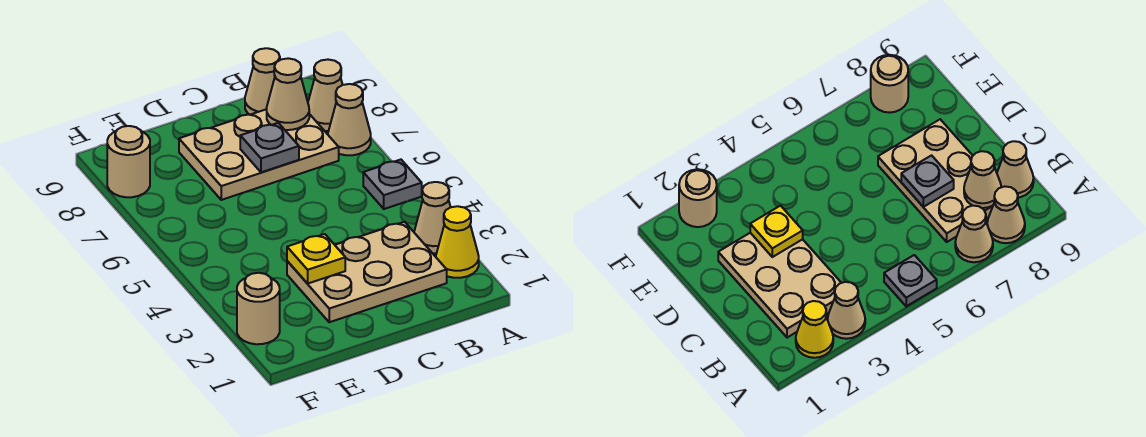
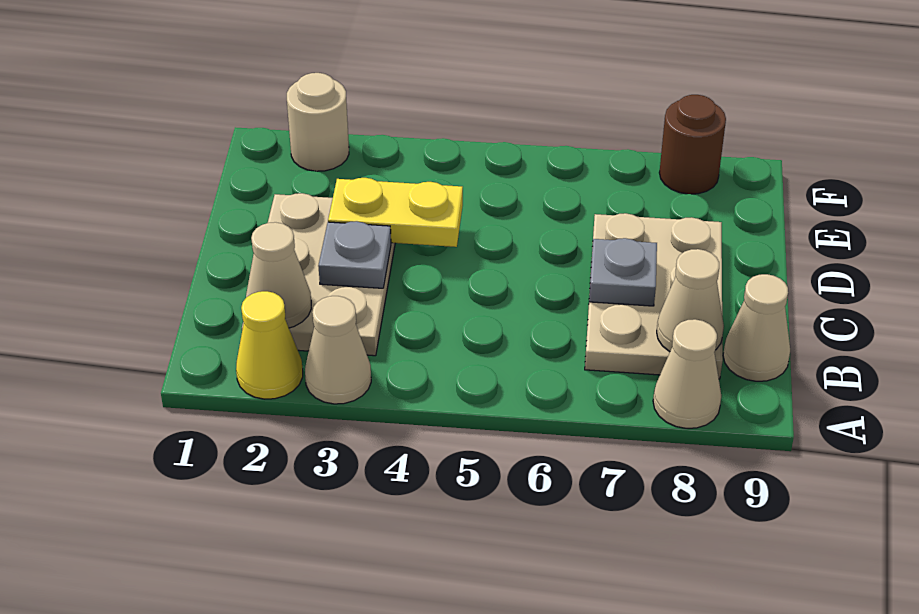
grey 1x1 plate [363,160,422,209] -> grey 1x1 plate moved to [318,221,391,288]
tan 1x1 cone [328,84,371,155] -> tan 1x1 cone moved to [246,222,311,328]
yellow 1x1 plate [287,234,345,284] -> yellow 1x2 plate [328,178,463,247]
tan 1x1 round brick [107,126,150,197] -> brown 1x1 round brick [659,95,726,194]

